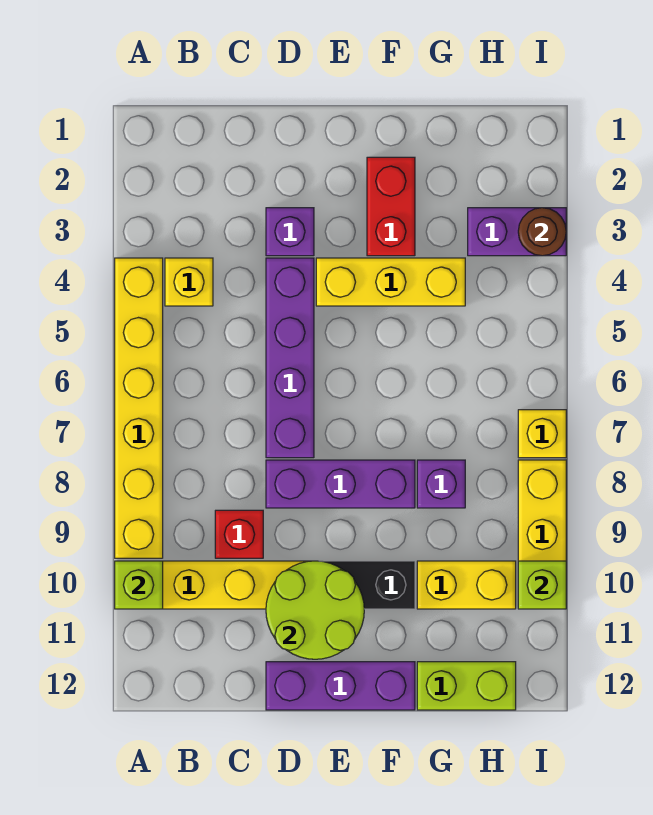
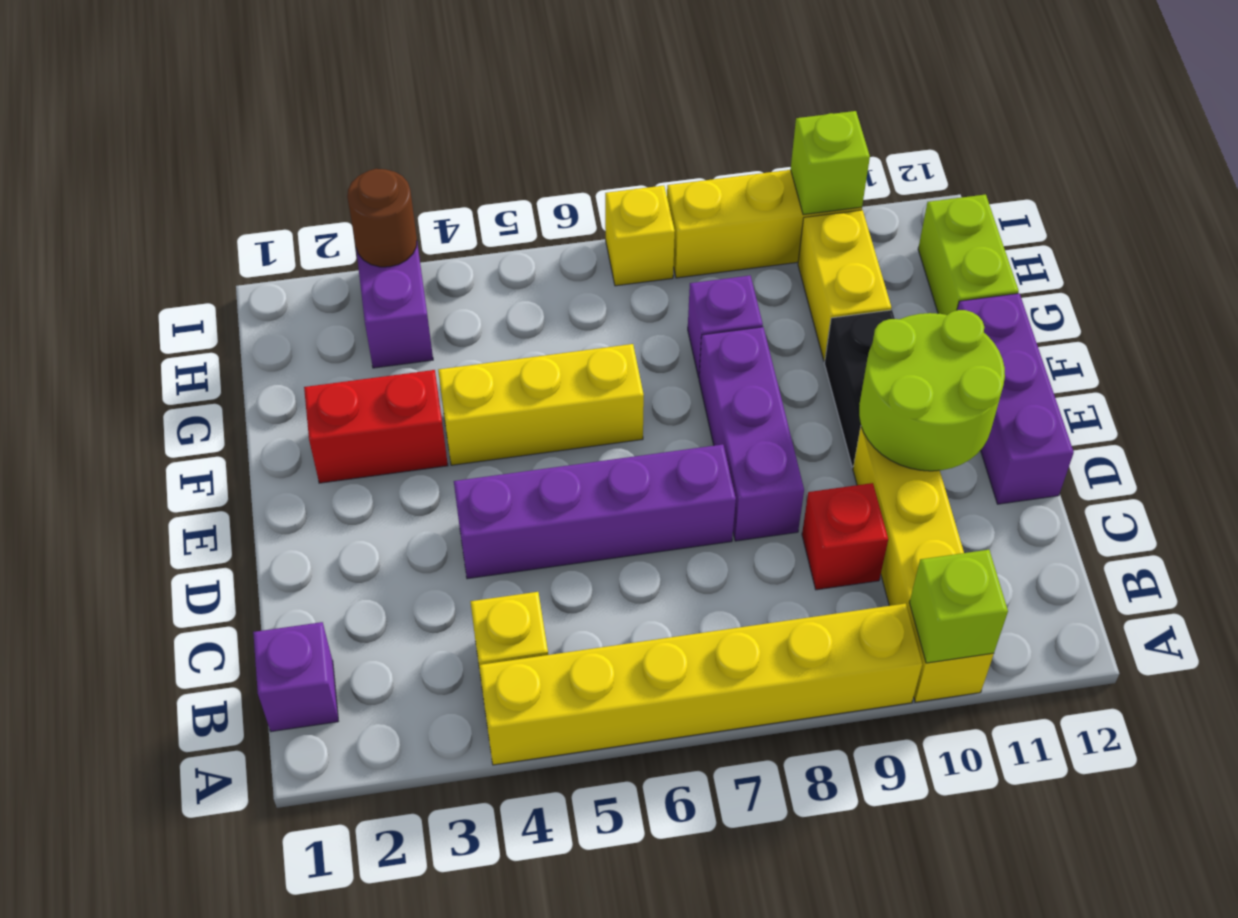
purple 1x1 brick [266,208,314,256] -> purple 1x1 brick moved to [253,622,338,732]
yellow 1x3 brick [316,258,465,306] -> yellow 1x3 brick turned to [438,344,644,465]

